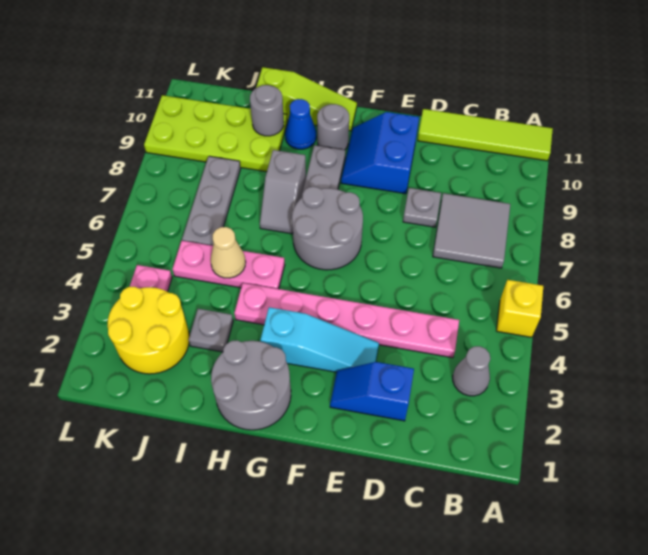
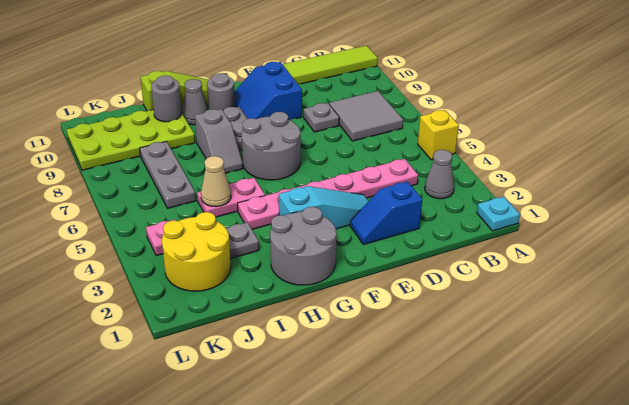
none -> cyan 1x1 plate [477,196,520,231]
pink 1x3 plate [172,241,285,289] -> pink 1x2 plate [197,178,265,217]
blue 1x1 cone [285,99,316,149] -> grey 1x1 cone [182,79,208,125]

